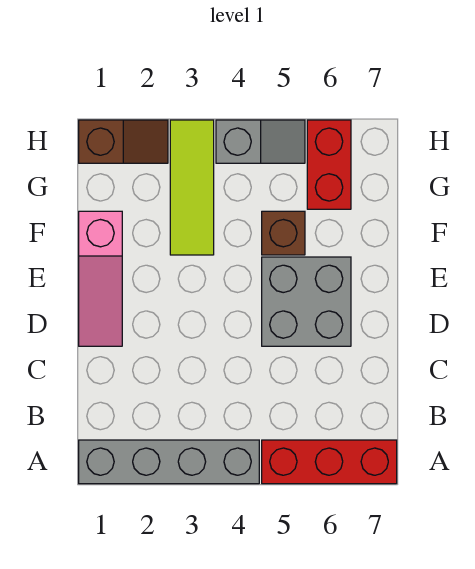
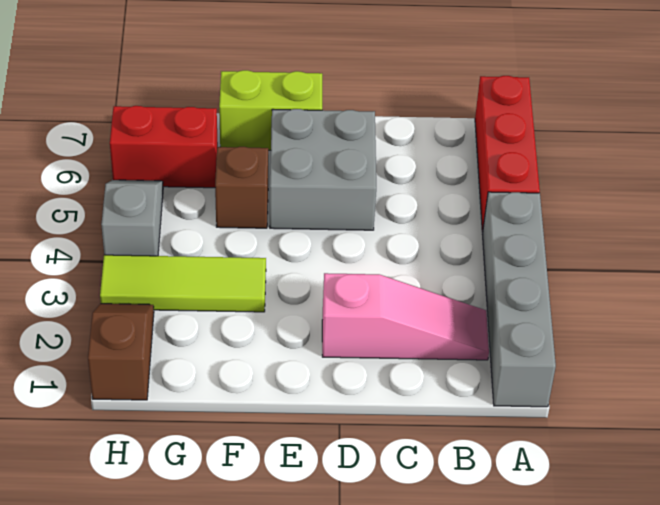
pink 1x3 slope [79,211,122,346] -> pink 1x3 slope moved to [322,273,489,360]
none -> lime 1x2 brick [219,70,322,150]

